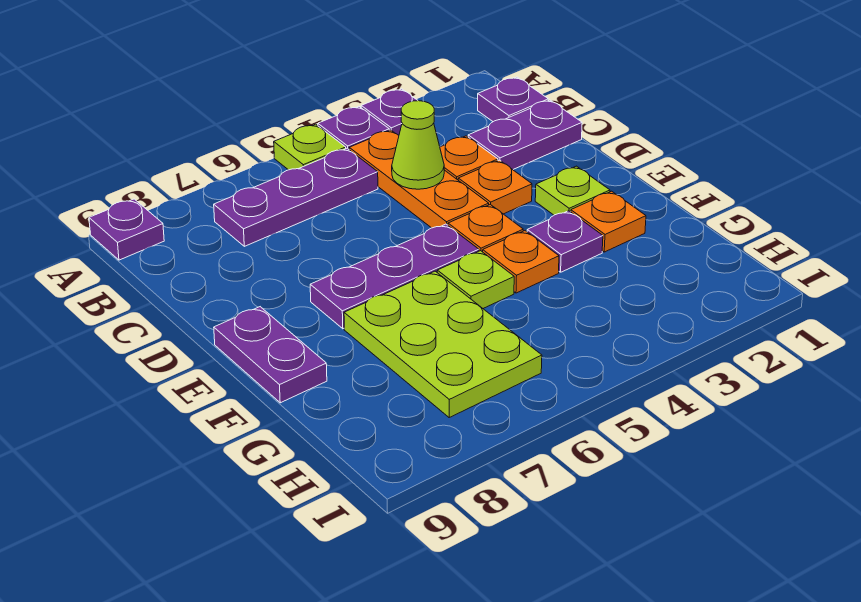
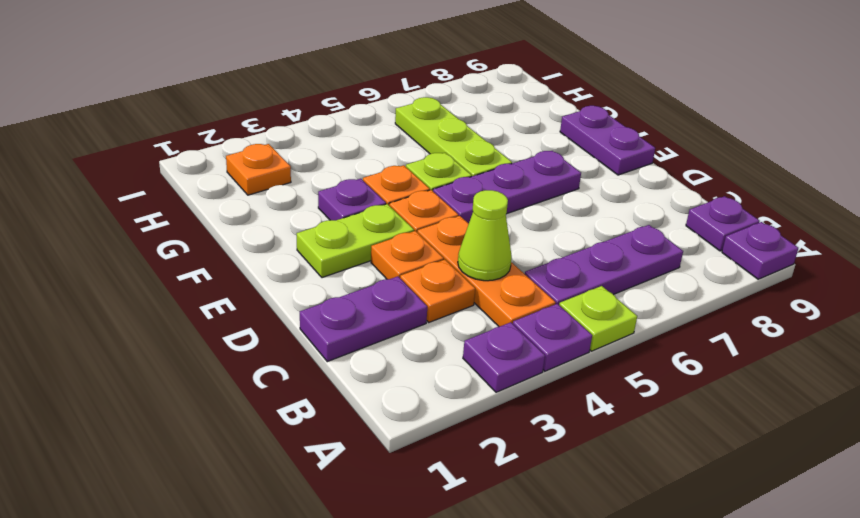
purple 1x1 plate [478,77,548,122] -> purple 1x1 plate moved to [686,196,760,251]
lime 1x1 plate [535,166,610,215] -> lime 1x2 plate [297,204,414,278]
orange 1x1 plate [571,191,646,252] -> orange 1x1 plate moved to [226,144,291,195]
lime 2x3 plate [344,271,542,417] -> lime 1x3 plate [395,97,512,176]

